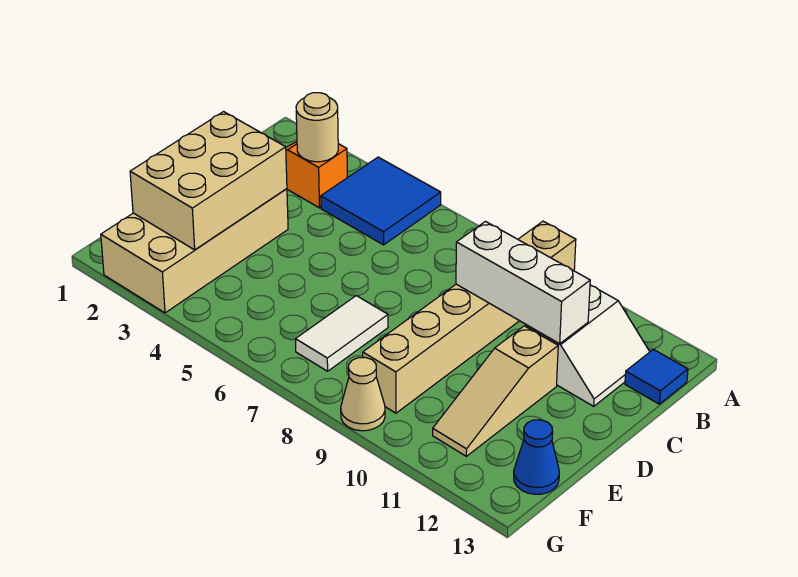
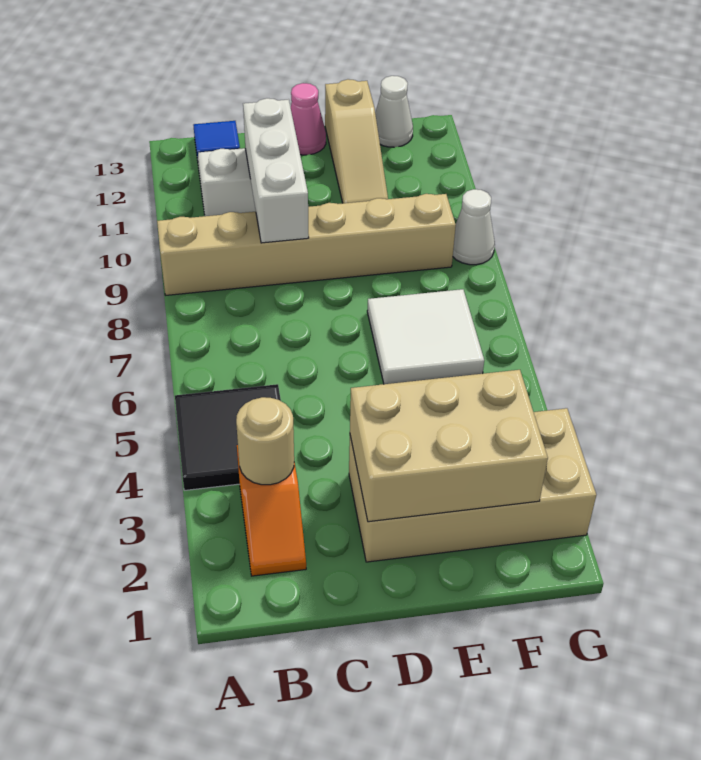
blue 2x2 tile [321,157,441,245] -> black 2x2 tile [175,384,281,490]
tan 1x3 slope [433,326,558,456] -> tan 1x3 slope turned to [325,79,388,203]
none -> pink 1x1 cone [291,83,326,155]
white 1x2 tile [295,296,388,371] -> white 2x2 tile [367,289,484,384]
blue 1x1 cone [514,420,559,494] -> white 1x1 cone [375,76,413,147]
tan 1x1 cone [341,357,385,431] -> white 1x1 cone [453,189,495,265]

